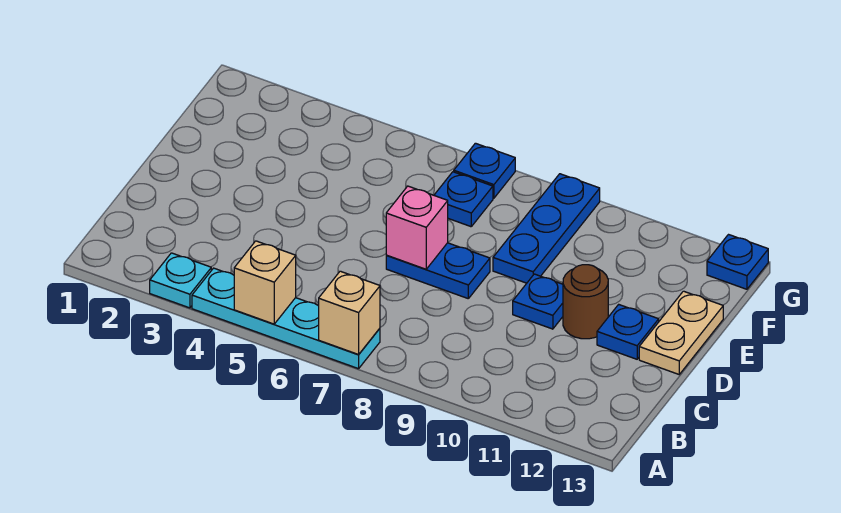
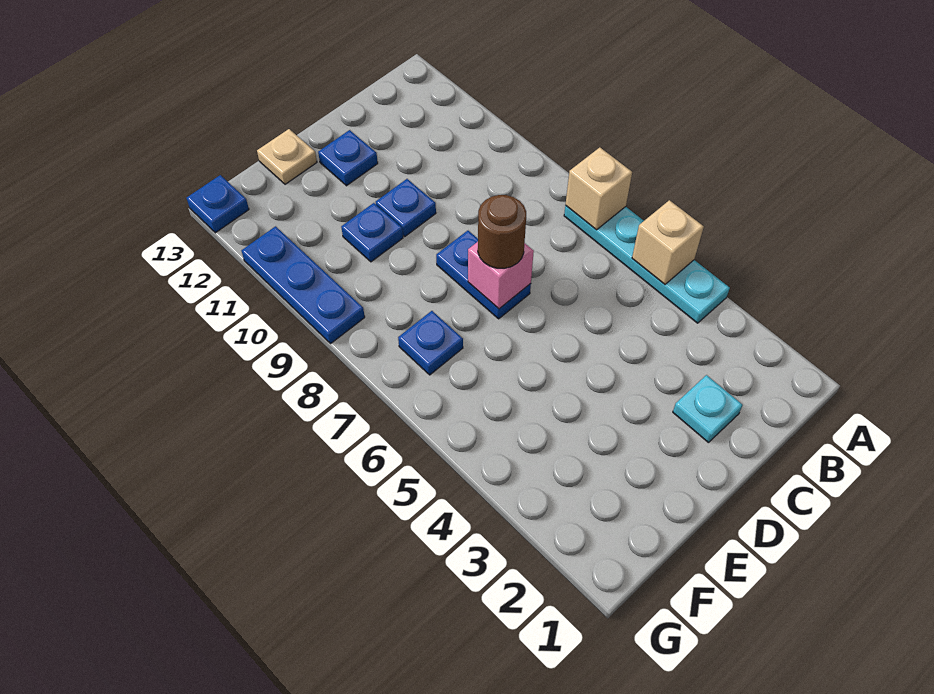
cyan 1x1 plate [150,253,211,308] -> cyan 1x1 plate moved to [673,375,743,443]
brown 1x1 round brick [563,265,608,339] -> brown 1x1 round brick moved to [478,195,526,268]
tan 1x2 plate [639,291,723,374] -> tan 1x1 plate [257,129,317,184]
blue 1x3 plate [493,174,600,283] -> blue 1x3 plate turned to [241,226,365,343]
blue 1x1 plate [454,143,515,198] -> blue 1x1 plate moved to [341,203,403,262]

